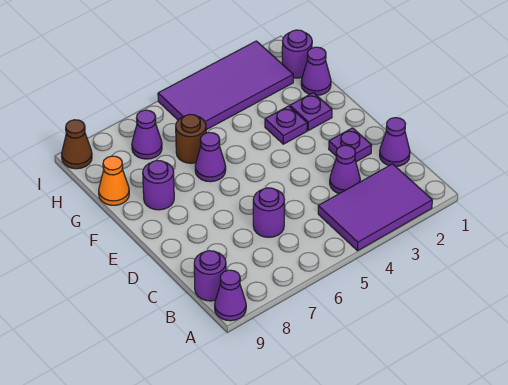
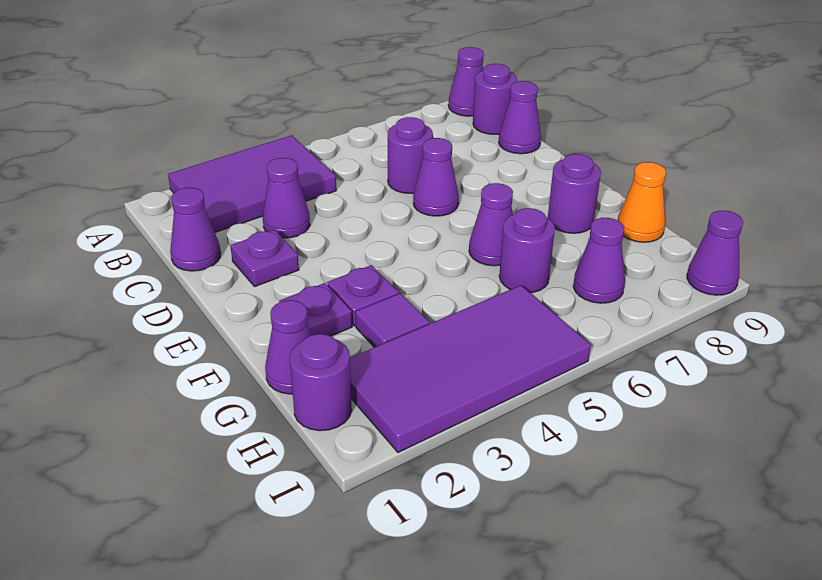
none -> purple 1x1 cone [499,81,541,154]
none -> purple 1x1 cone [413,138,459,216]
none -> purple 1x1 tile [355,293,430,347]
brown 1x1 round brick [176,115,206,163] -> purple 1x1 round brick [499,208,555,293]
brown 1x1 cone [62,120,92,169] -> purple 1x1 cone [687,211,743,295]

